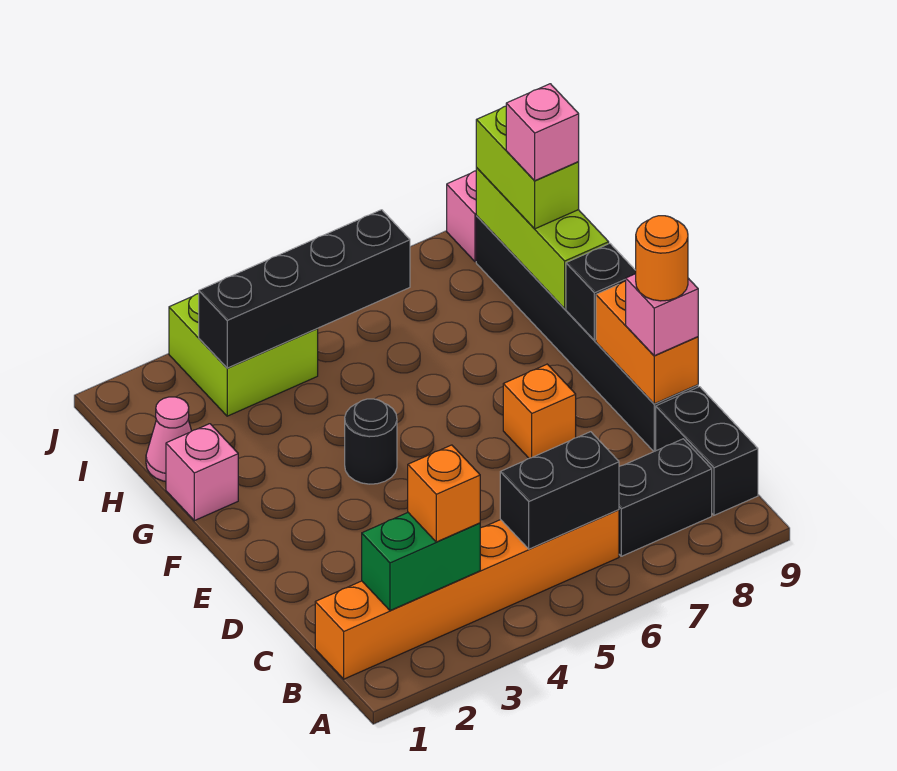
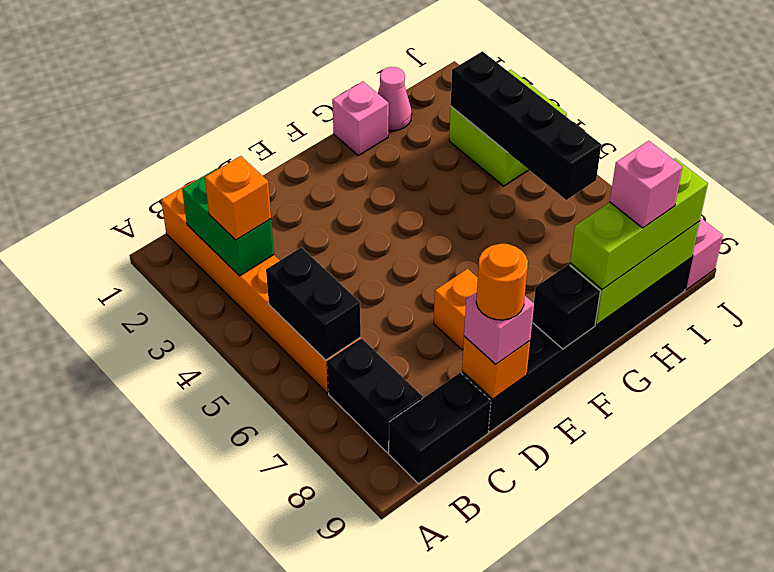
orange 1x2 brick [596,281,698,404] -> orange 1x1 brick [462,336,530,399]
black 1x1 round brick [345,399,397,484] -> none
lime 1x2 brick [476,106,579,229] -> lime 1x3 brick [570,158,708,289]

